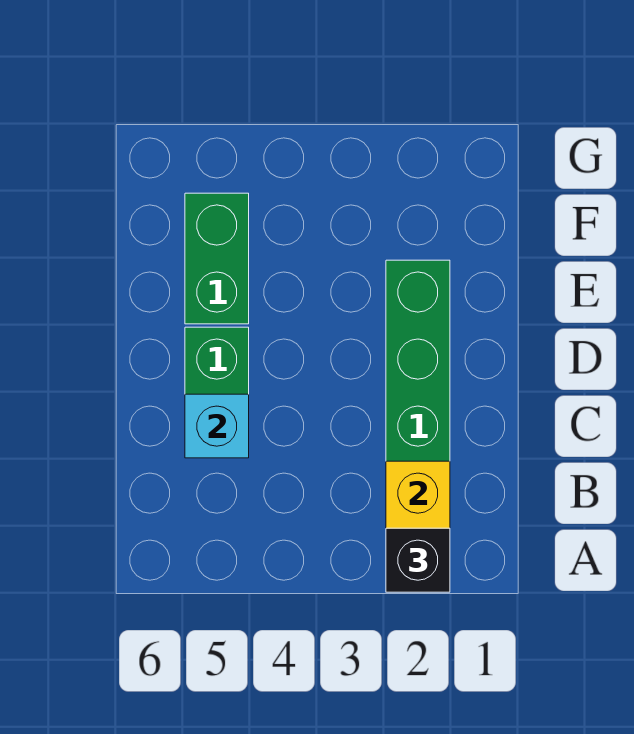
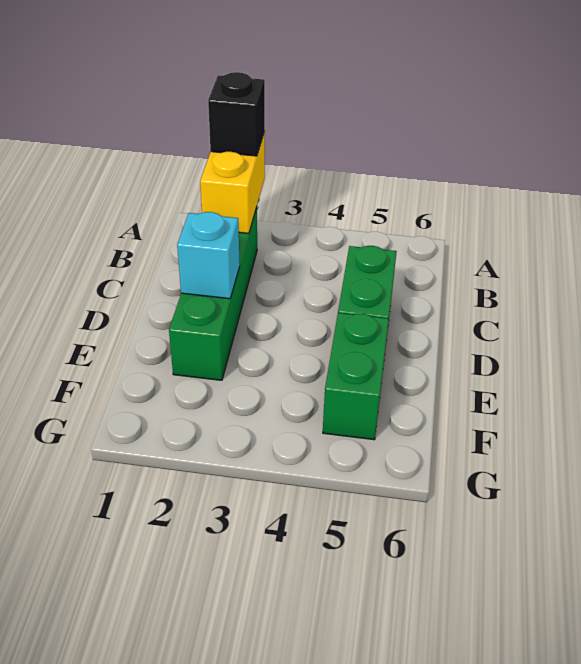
cyan 1x1 brick [185,394,249,458] -> cyan 1x1 brick moved to [177,212,240,299]

